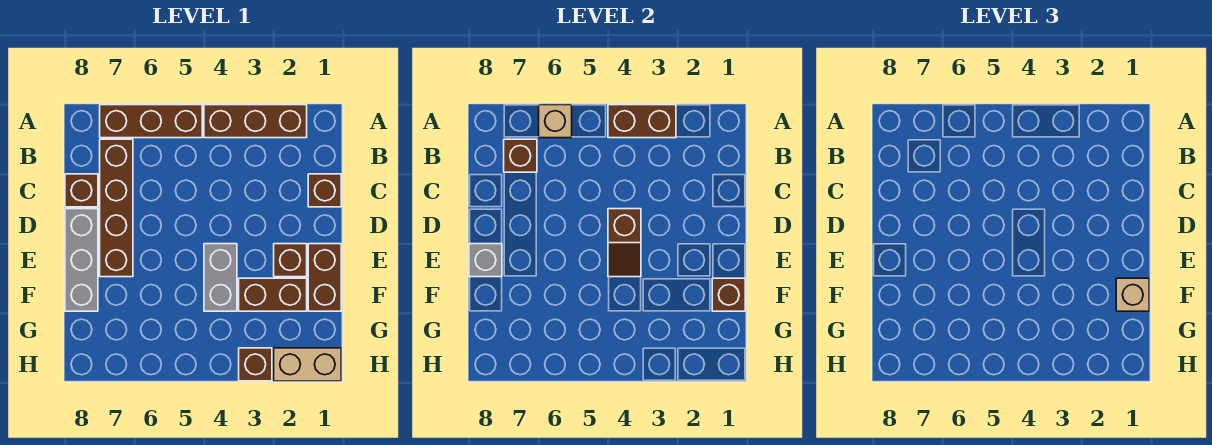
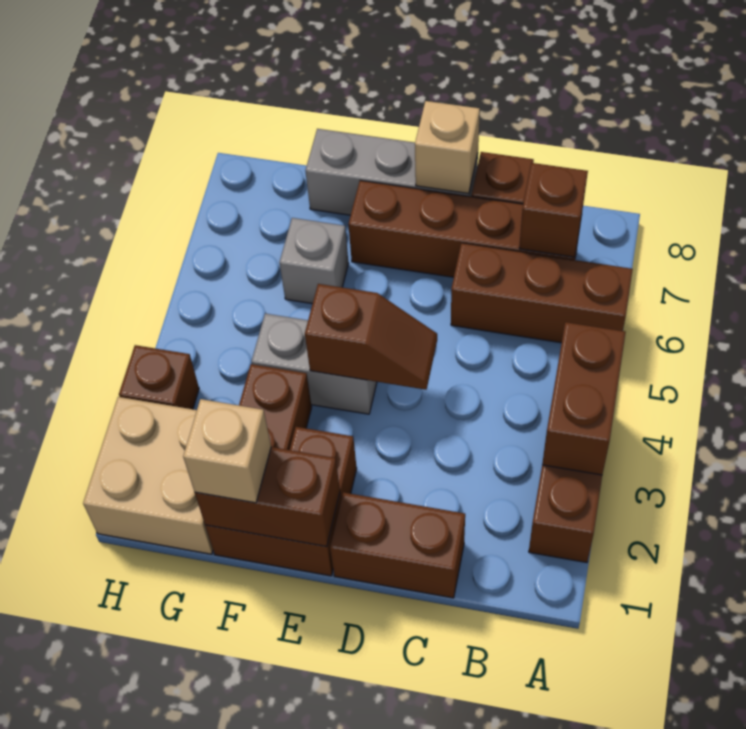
brown 1x3 brick [100,105,202,138] -> brown 1x3 brick turned to [451,243,633,343]
tan 1x1 brick [539,105,572,138] -> tan 1x1 brick moved to [415,101,480,194]
brown 1x1 brick [308,174,341,207] -> brown 1x2 brick [330,492,465,598]
brown 1x2 slope [608,209,641,277] -> brown 1x2 slope turned to [305,284,437,390]
grey 1x1 brick [469,244,502,277] -> grey 1x1 brick moved to [279,218,349,304]
brown 1x1 brick [712,278,745,311] -> brown 1x2 brick [195,447,340,547]
tan 1x2 brick [274,348,341,381] -> tan 2x2 brick [83,397,213,554]

